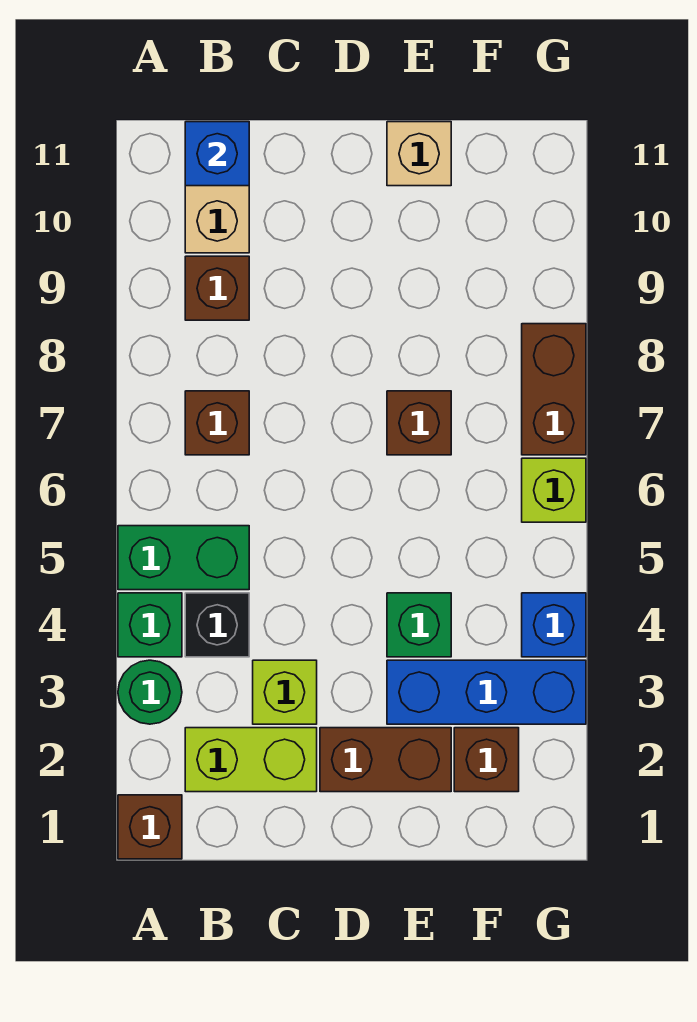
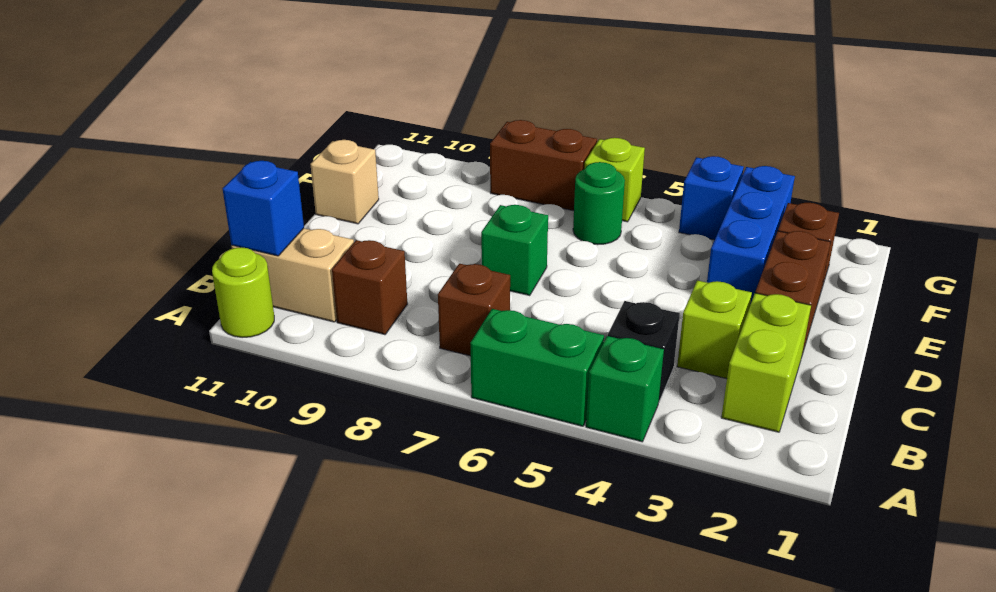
brown 1x1 brick [118,795,182,859] -> none
green 1x1 round brick [118,660,182,724] -> green 1x1 round brick moved to [573,162,625,245]
green 1x2 brick [118,526,249,590] -> green 1x2 brick turned to [470,309,604,426]
none -> lime 1x1 round brick [212,247,274,338]
green 1x1 brick [387,593,451,657] -> green 1x1 brick moved to [481,205,548,295]
brown 1x1 brick [387,391,451,455] -> none

